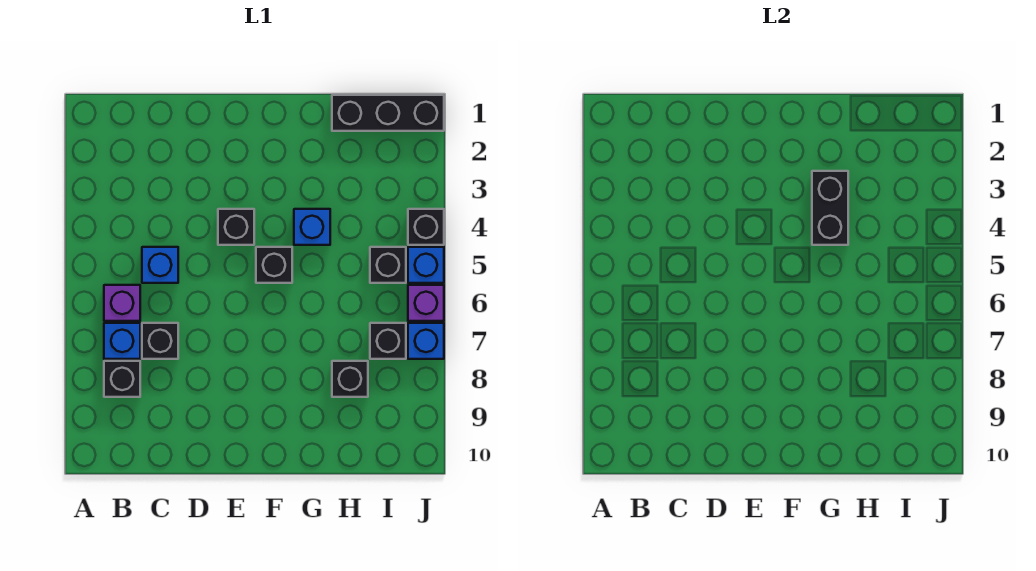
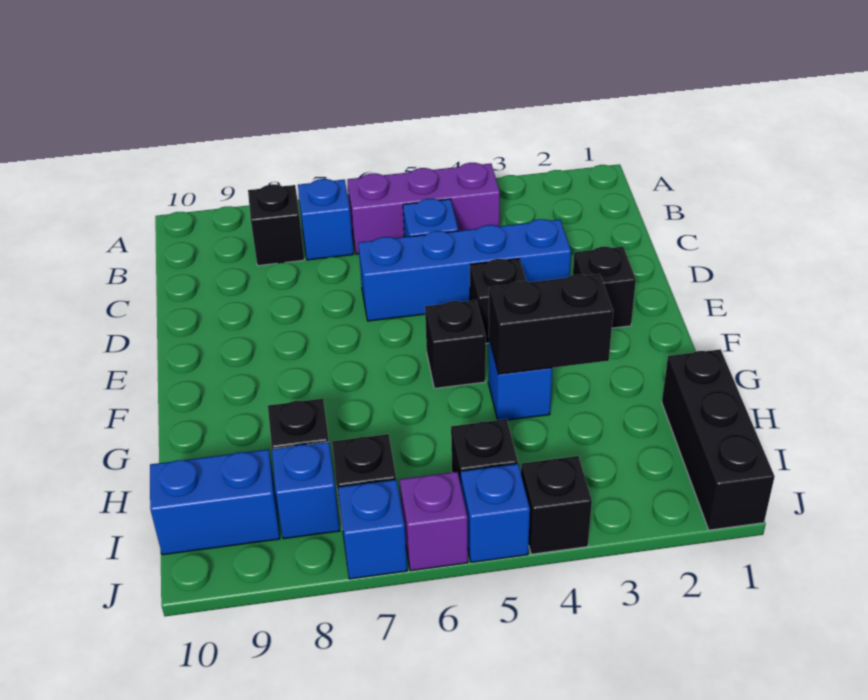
purple 1x1 brick [104,285,140,321] -> purple 1x3 brick [347,163,500,254]
black 1x1 brick [142,323,178,359] -> black 1x1 brick moved to [573,247,636,328]
none -> blue 1x4 brick [358,219,571,321]
none -> blue 1x1 brick [272,442,340,539]
none -> blue 1x2 brick [150,449,280,555]

